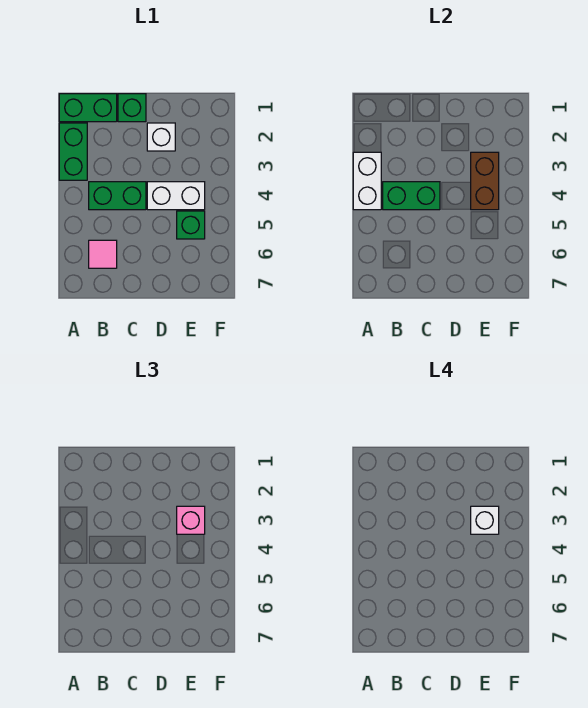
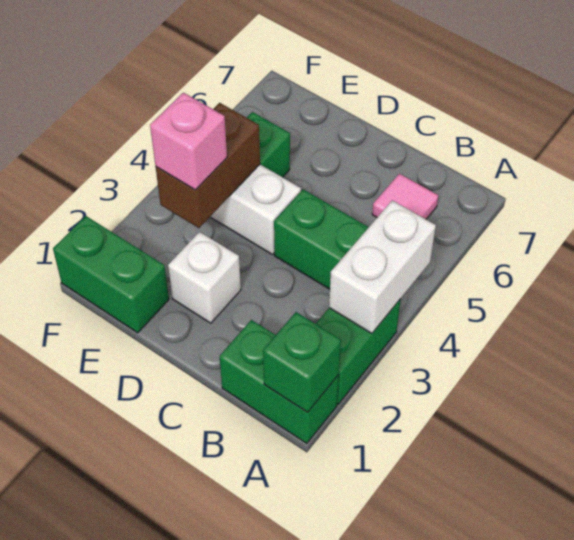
green 1x2 brick [383,182,440,210] -> green 1x2 brick moved to [53,216,169,333]
green 1x1 brick [118,94,146,122] -> green 1x1 brick moved to [263,312,341,412]
white 1x1 brick [471,506,499,534] -> none

